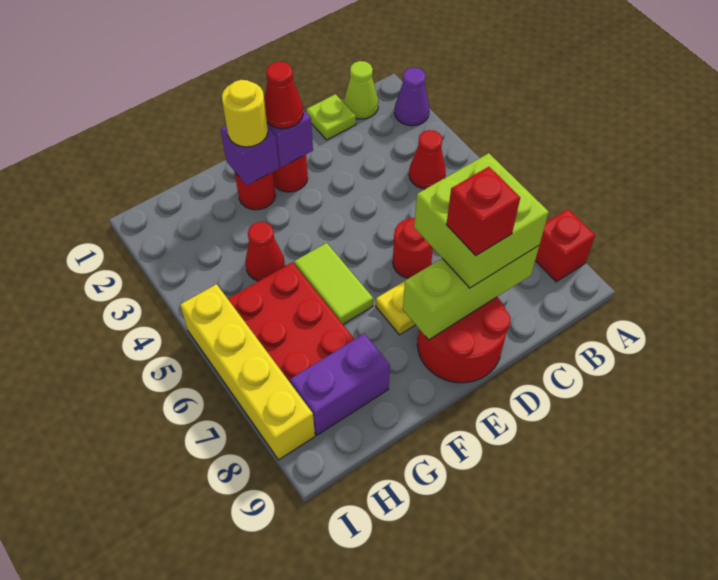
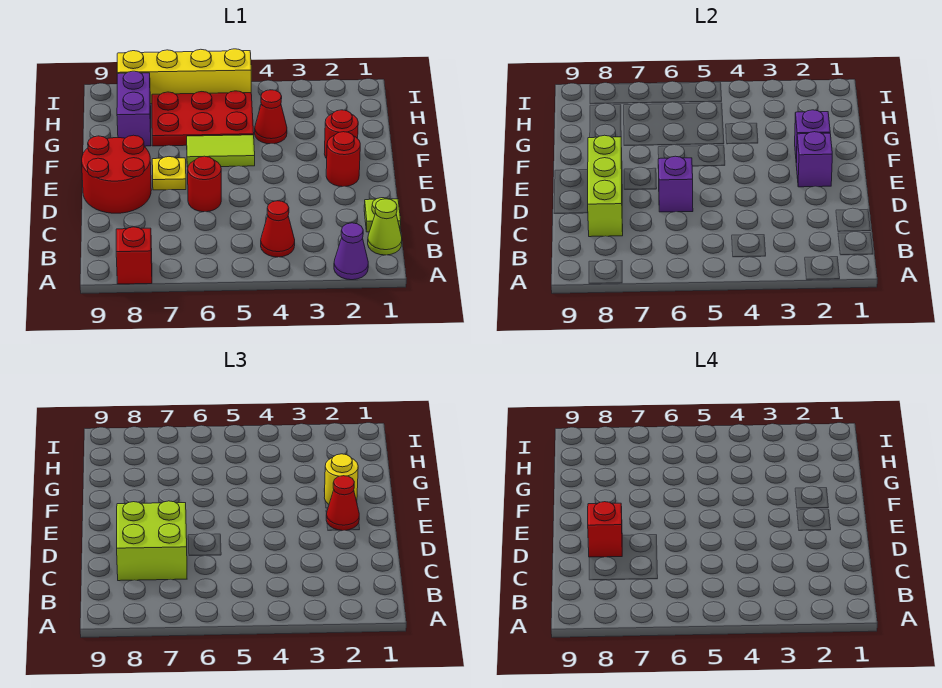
none -> purple 1x1 brick [658,156,693,212]

